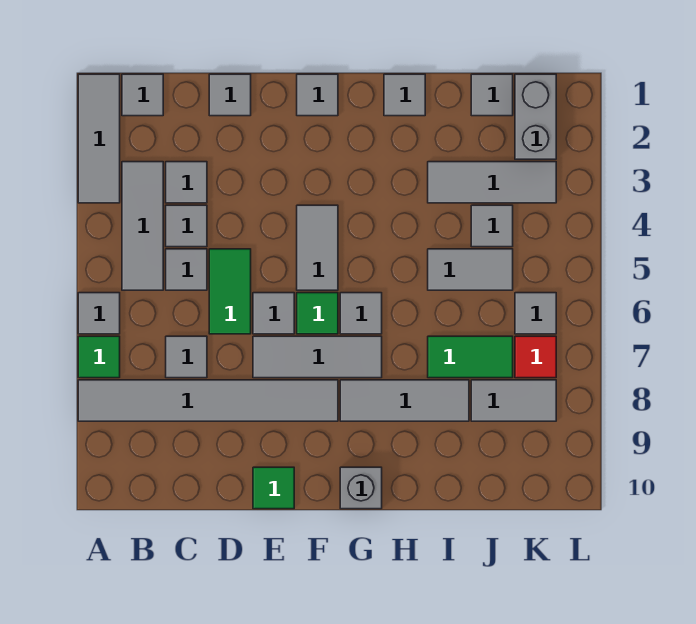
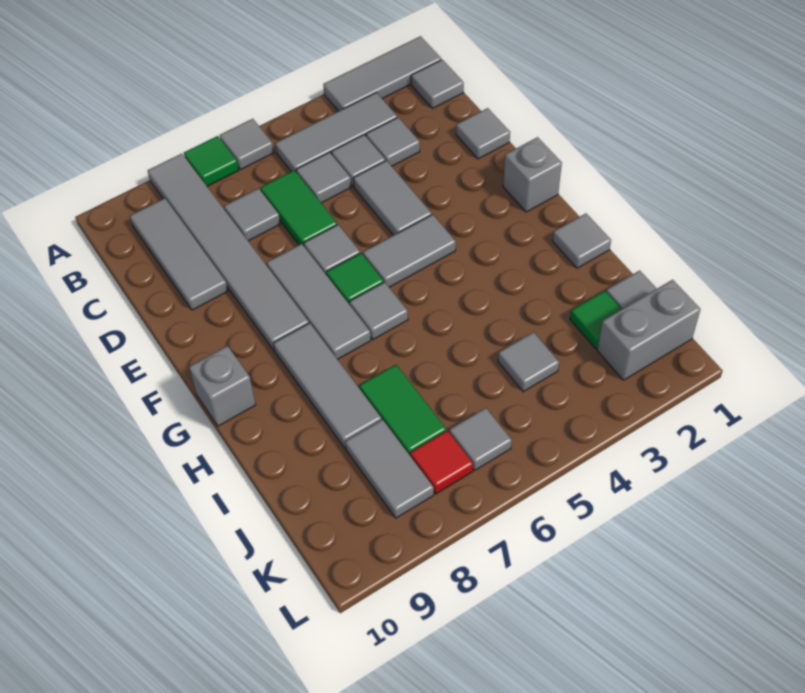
green 1x2 tile [209,249,251,334] -> green 1x2 tile turned to [261,170,337,246]
green 1x1 tile [253,467,294,509] -> green 1x1 tile moved to [570,291,622,348]
grey 1x1 tile [297,74,338,116] -> grey 1x1 brick [503,137,562,212]
grey 1x3 tile [428,162,556,203] -> grey 1x3 tile moved to [130,198,228,310]
grey 1x2 tile [428,249,513,290] -> grey 1x2 tile moved to [353,161,432,235]

